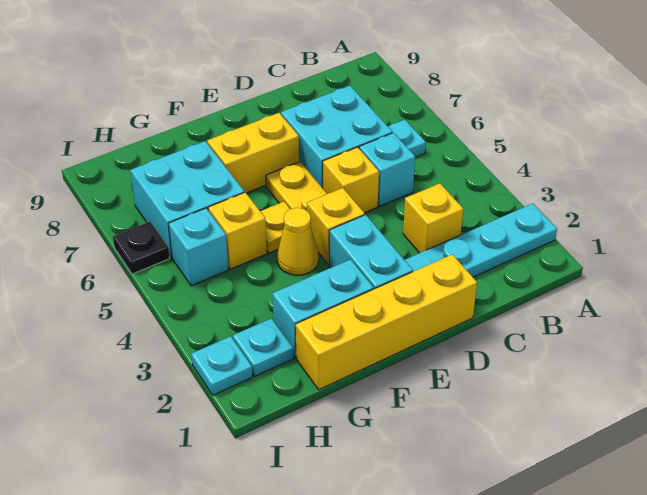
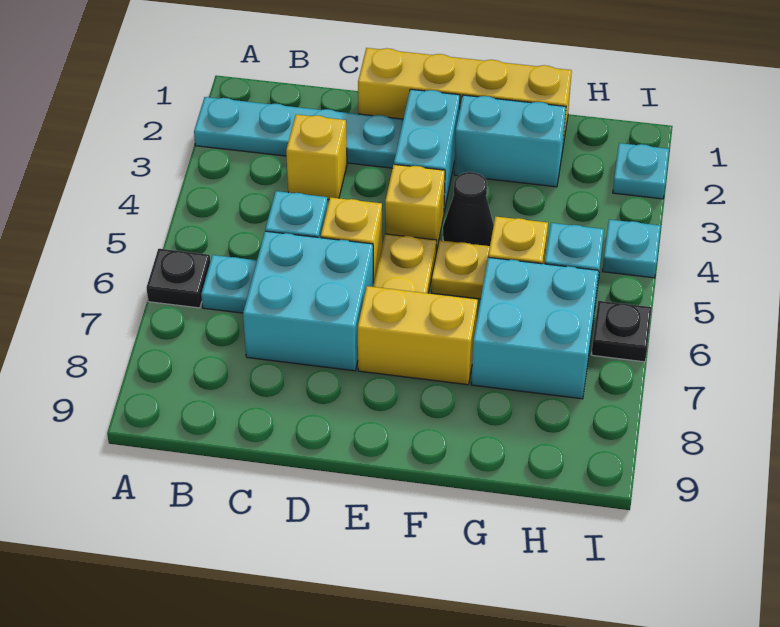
none -> black 1x1 plate [146,249,210,308]
yellow 1x1 cone [277,208,319,275] -> black 1x1 cone [443,172,494,246]
cyan 1x1 plate [233,318,293,376] -> cyan 1x1 plate moved to [602,219,661,278]

